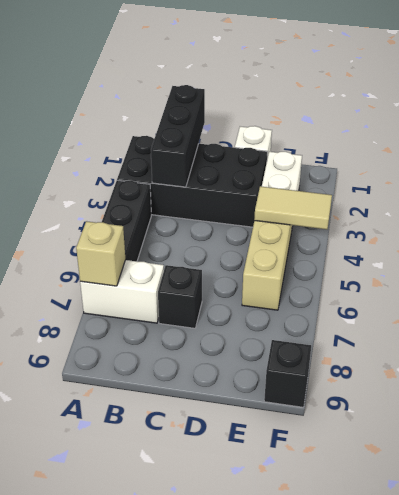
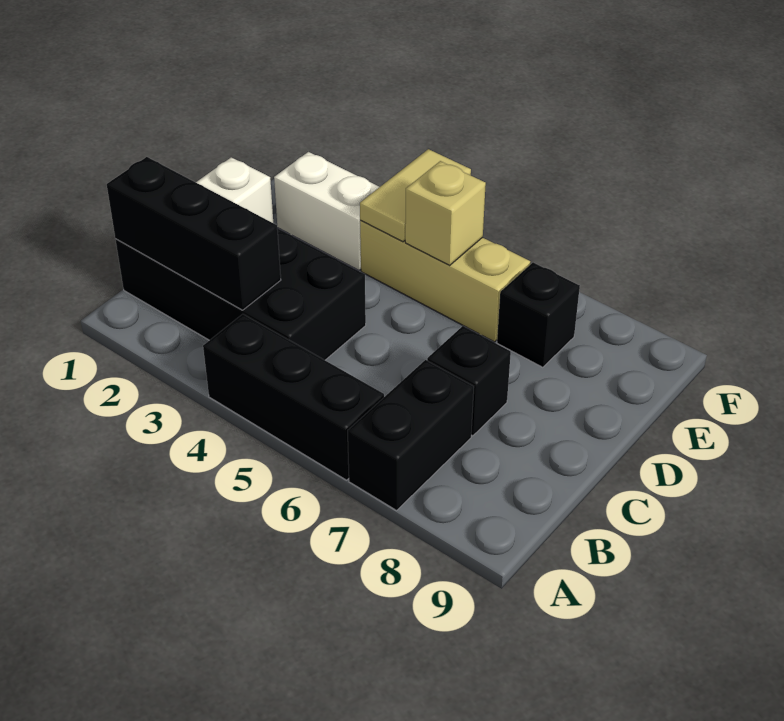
black 2x4 brick [117,136,267,227] -> black 2x4 brick turned to [115,228,366,360]
white 1x2 brick [80,260,164,323] -> black 1x2 brick [348,360,474,510]
tan 1x1 brick [76,221,125,286] -> tan 1x1 brick moved to [405,161,486,265]
black 1x1 brick [264,340,311,407] -> black 1x1 brick moved to [497,263,580,367]

